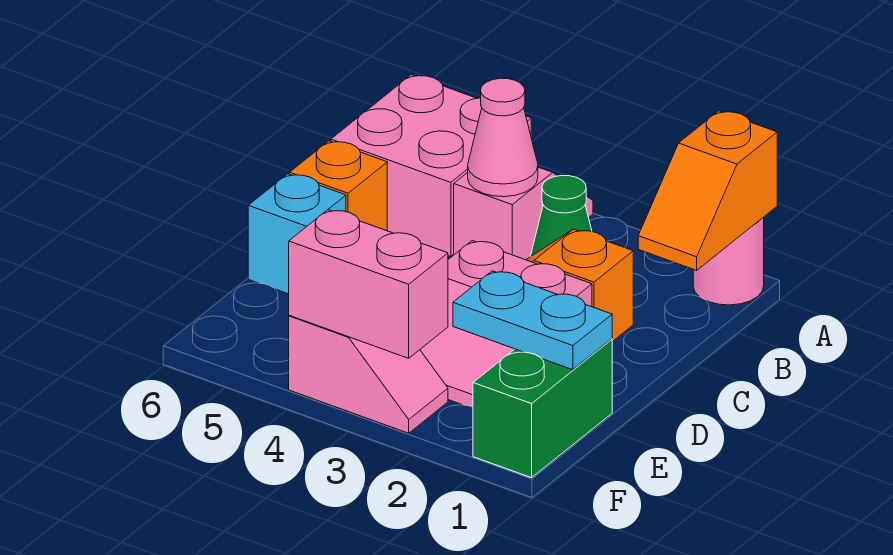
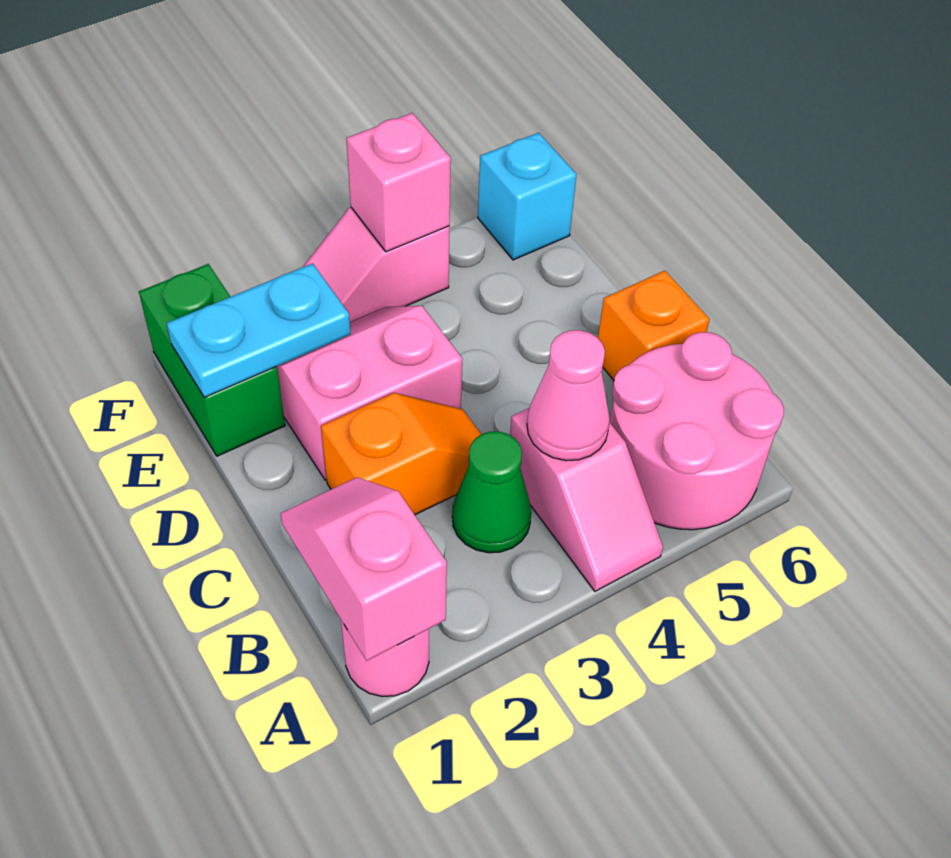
orange 1x2 slope [638,111,777,270] -> pink 1x2 slope [281,477,447,661]
pink 2x2 brick [331,75,531,257] -> pink 2x2 round brick [610,332,784,530]
cyan 1x1 brick [248,174,346,294] -> cyan 1x1 brick moved to [478,133,577,260]
pink 1x2 brick [289,210,448,358] -> pink 1x1 brick [346,113,451,252]

